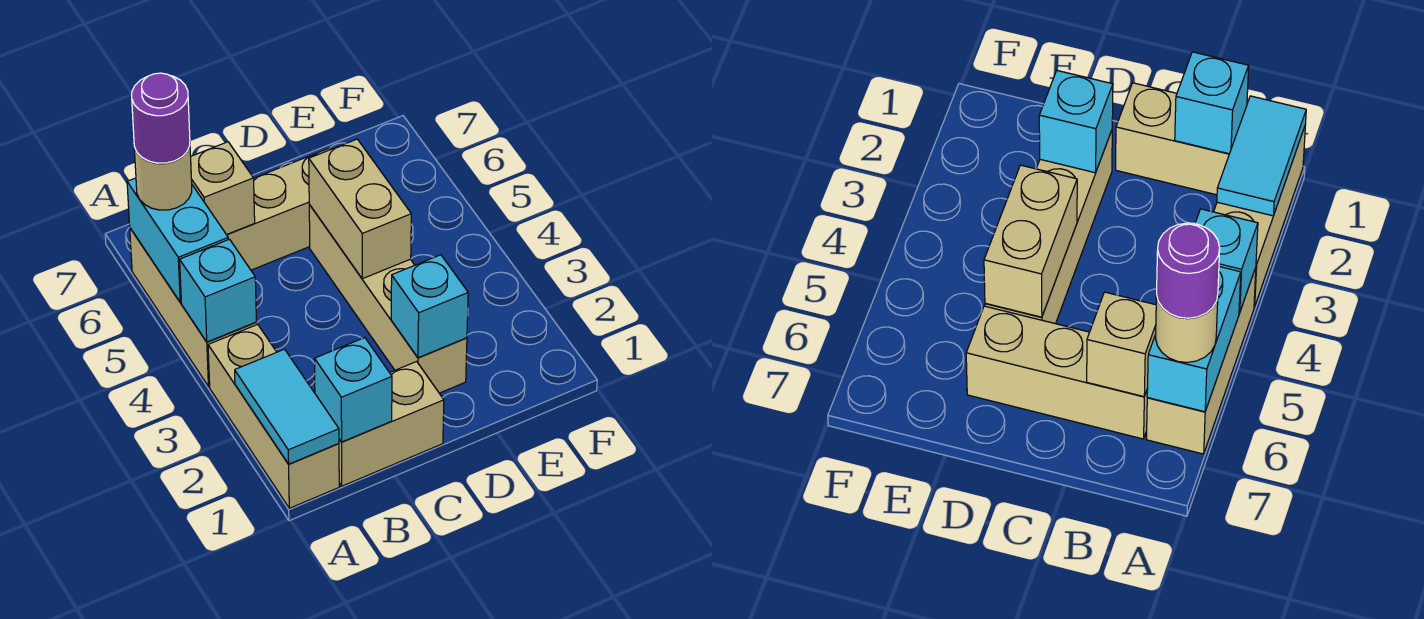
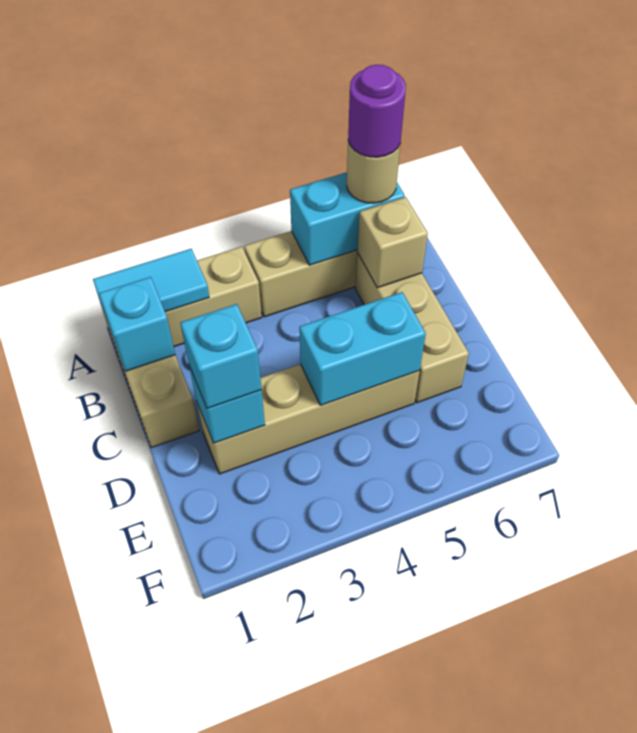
cyan 1x1 brick [180,239,256,342] -> cyan 1x1 brick moved to [180,304,262,409]
tan 1x2 brick [309,139,411,279] -> cyan 1x2 brick [299,292,426,405]

